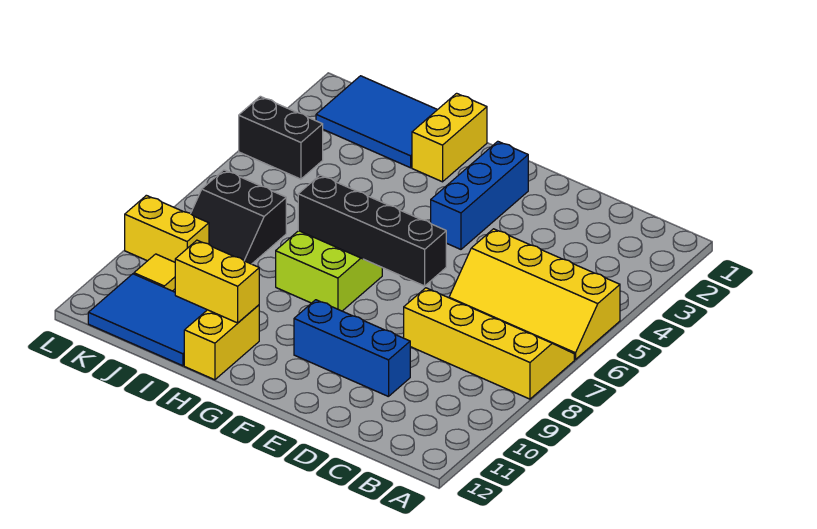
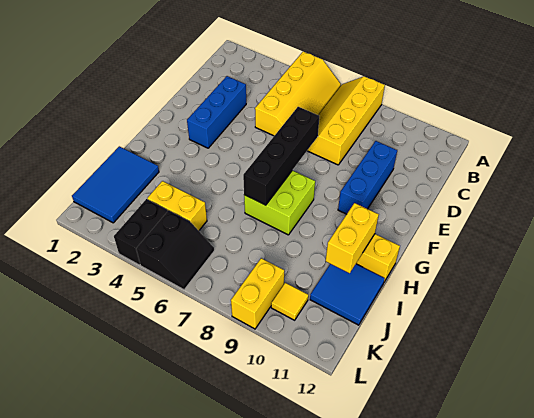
blue 1x3 brick [431,141,528,249] -> blue 1x3 brick turned to [187,76,246,148]
yellow 1x2 brick [412,93,487,182] -> yellow 1x2 brick moved to [147,181,207,231]
blue 2x3 tile [88,274,207,366] -> blue 2x2 tile [310,264,385,325]
black 2x2 slope [191,170,286,264] -> black 2x2 slope moved to [136,210,214,290]

